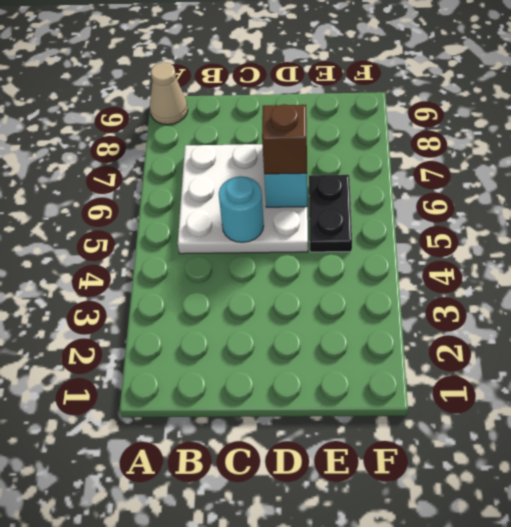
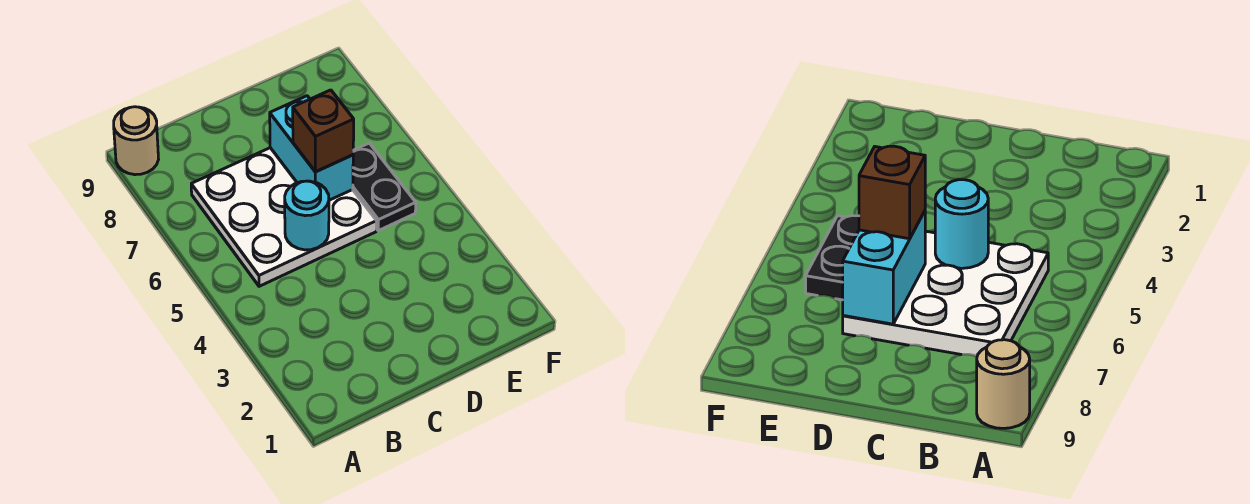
tan 1x1 cone [150,62,188,125] -> tan 1x1 round brick [114,107,159,175]

